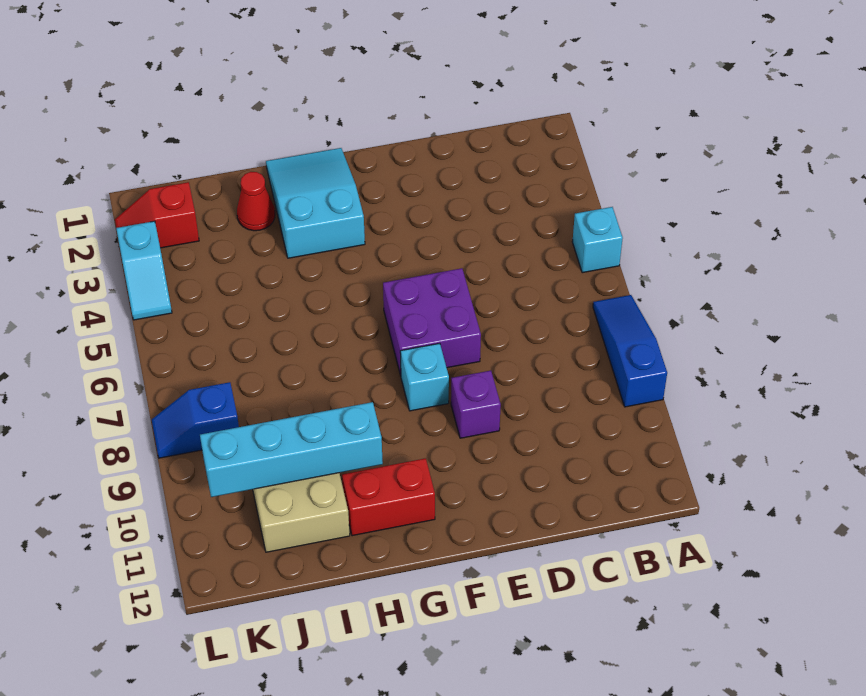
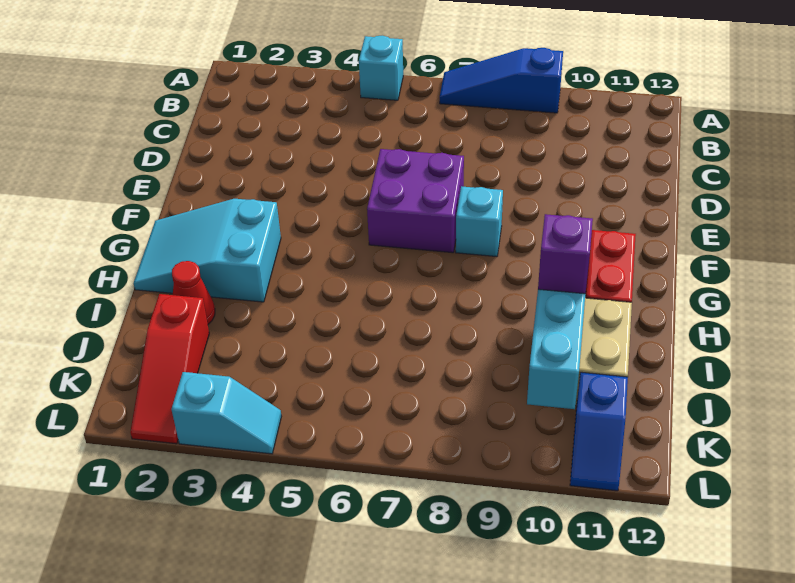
purple 1x1 brick [451,371,501,438] -> purple 1x1 brick moved to [538,214,593,294]
red 1x2 slope [115,182,199,248] -> red 1x3 slope [130,294,209,444]
blue 1x2 slope [152,382,239,458] -> blue 1x2 slope moved to [570,372,628,491]

